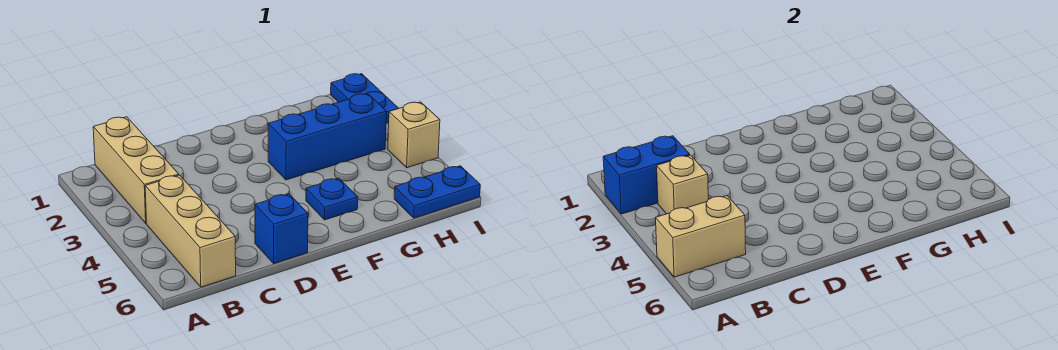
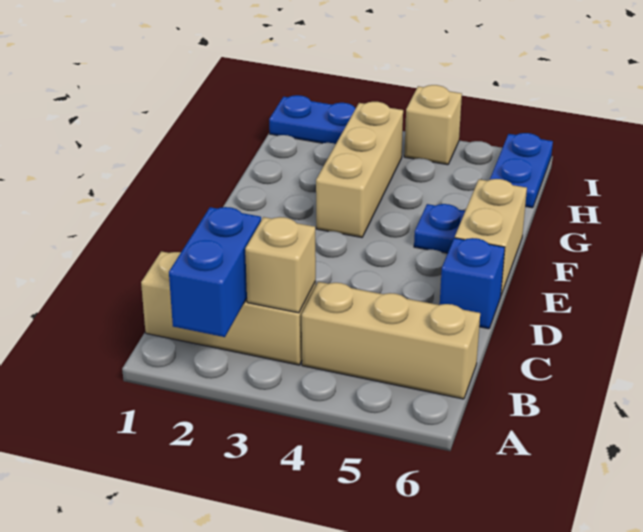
tan 1x2 brick [656,196,746,277] -> tan 1x2 brick moved to [455,179,527,295]
blue 1x3 brick [268,94,386,180] -> tan 1x3 brick [316,102,403,237]

